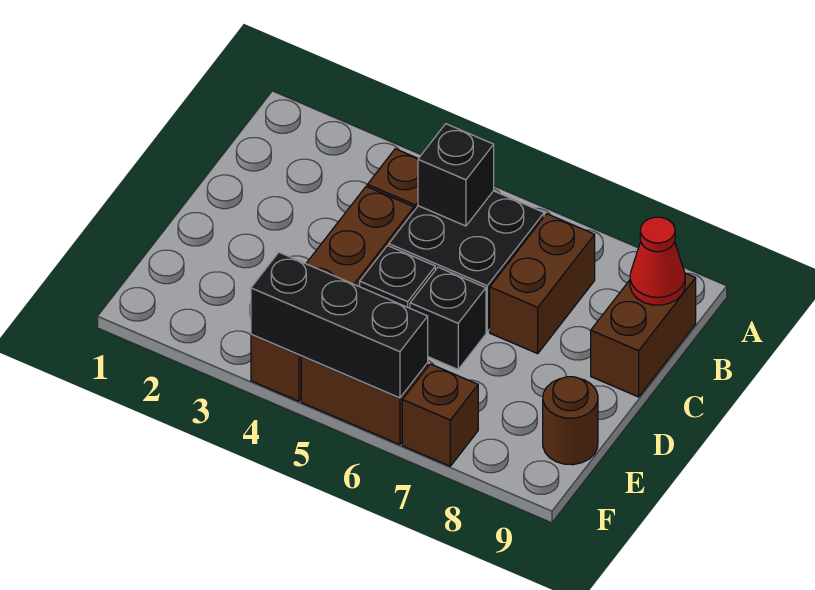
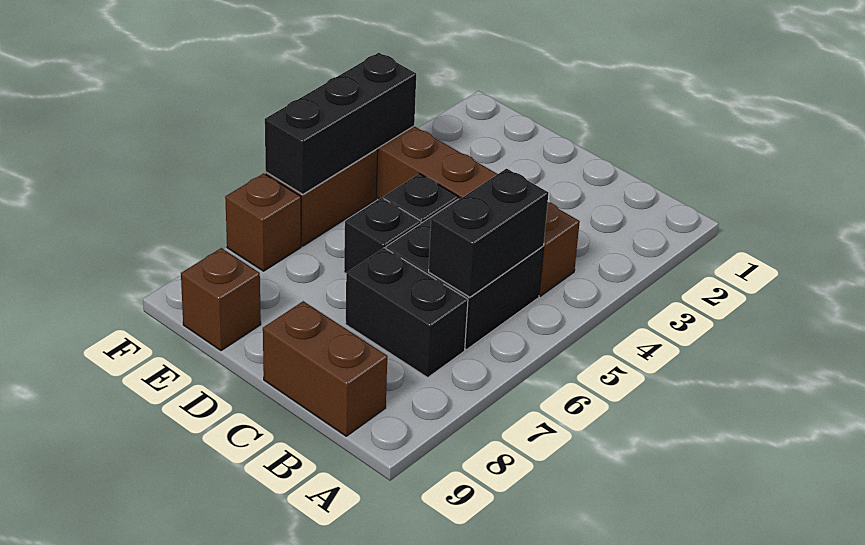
black 1x1 brick [418,124,494,226] -> black 1x2 brick [429,169,548,297]
brown 1x2 brick [490,214,595,354] -> black 1x2 brick [345,248,468,377]
red 1x1 cone [630,217,685,305] -> none
brown 1x1 round brick [543,377,598,465] -> brown 1x1 brick [181,248,261,351]

